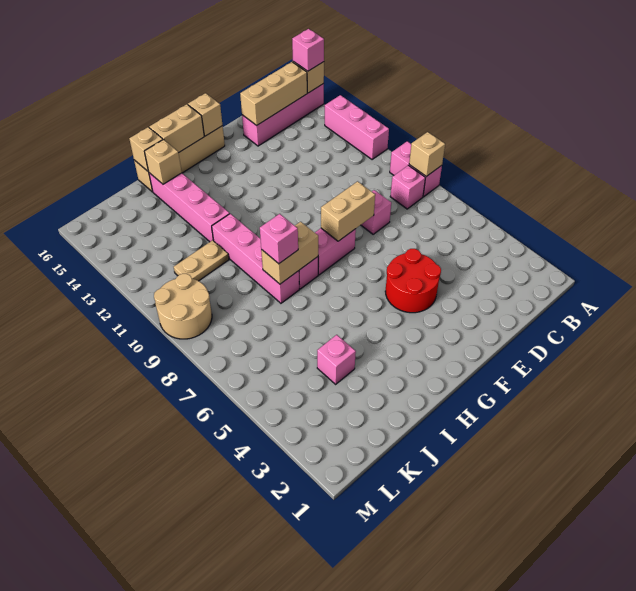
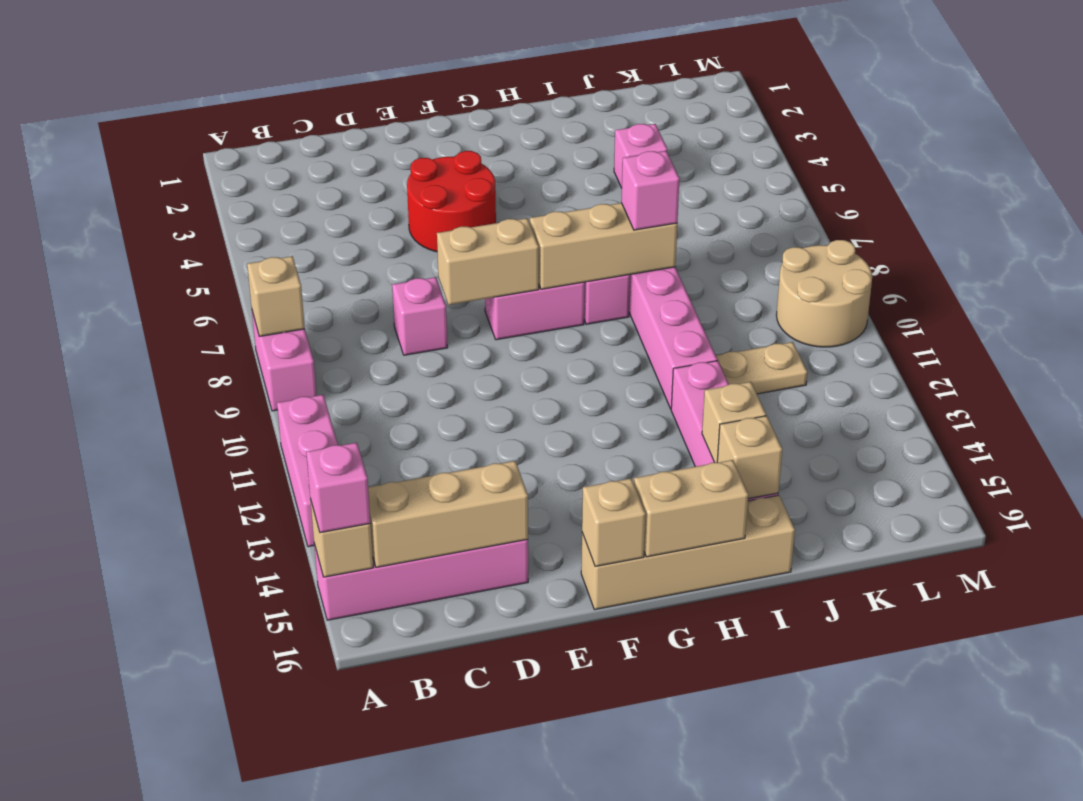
pink 1x1 brick [390,165,425,209] -> none
tan 1x2 brick [261,222,318,284] -> tan 1x3 brick [530,203,677,289]
tan 1x1 brick [129,127,163,171] -> tan 1x1 brick moved to [702,382,766,463]

